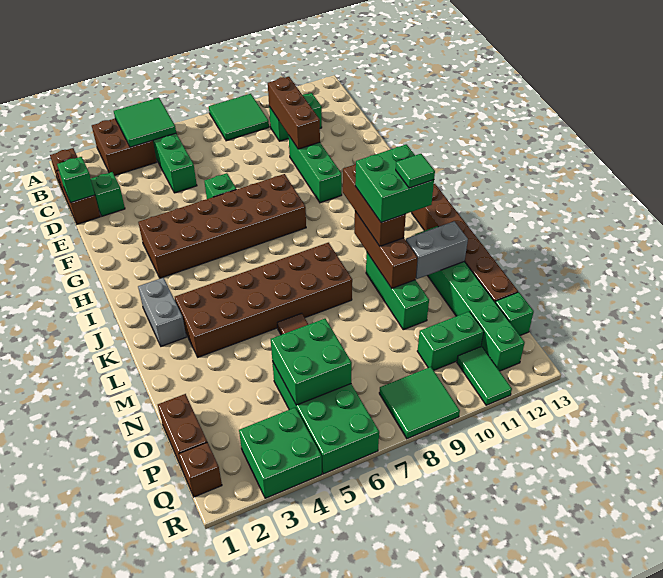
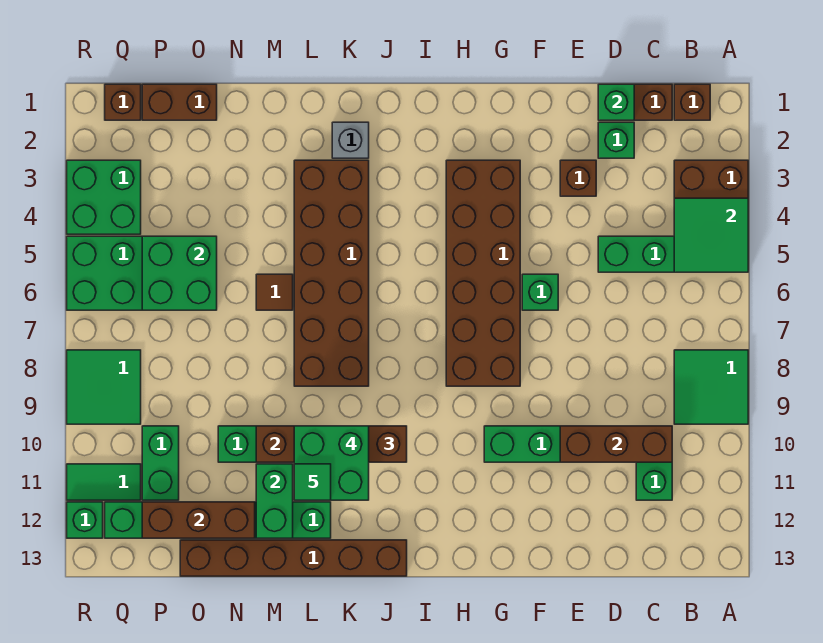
none -> brown 1x1 brick [560,160,596,196]
grey 1x2 brick [138,278,186,346] -> grey 1x1 brick [332,122,369,158]
grey 1x2 brick [406,221,468,279] -> green 1x2 brick [256,464,293,538]
none -> brown 1x3 brick [142,502,255,538]
green 1x1 brick [495,292,534,335] -> green 1x1 brick moved to [67,502,103,538]

